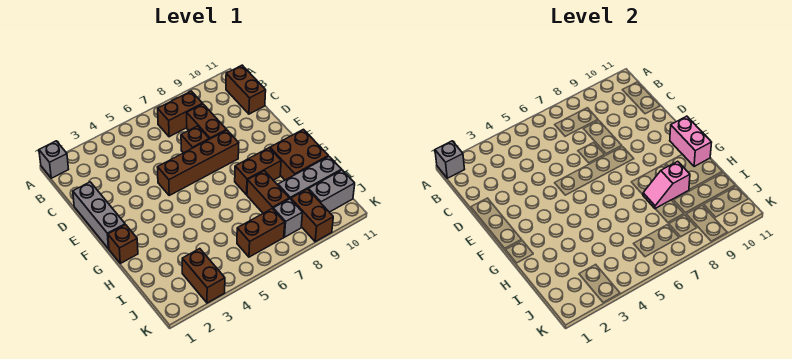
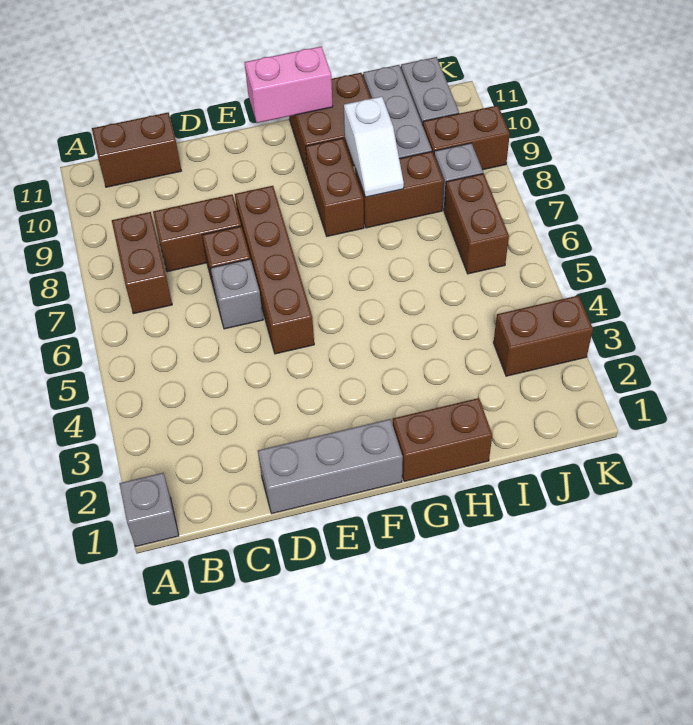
grey 1x1 brick [435,141,465,178] -> grey 1x1 brick moved to [211,259,263,329]
brown 1x1 brick [108,225,138,263] -> brown 1x2 brick [393,398,492,481]
pink 1x2 slope [643,161,690,209] -> white 1x2 slope [344,96,404,197]

